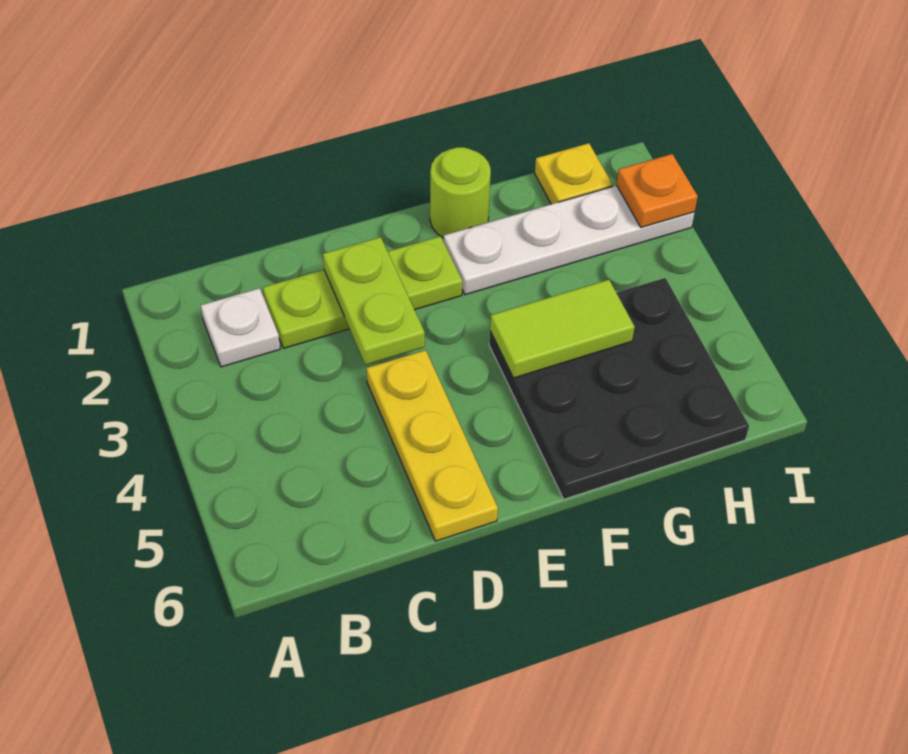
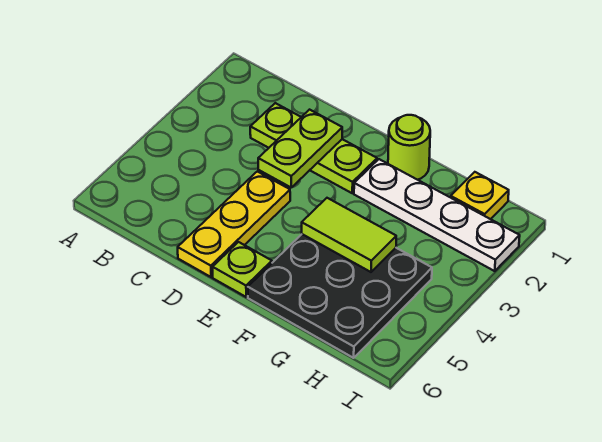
white 1x1 plate [201,288,280,367] -> none
none -> lime 1x1 plate [213,242,272,297]
orange 1x1 plate [617,154,698,227] -> none

